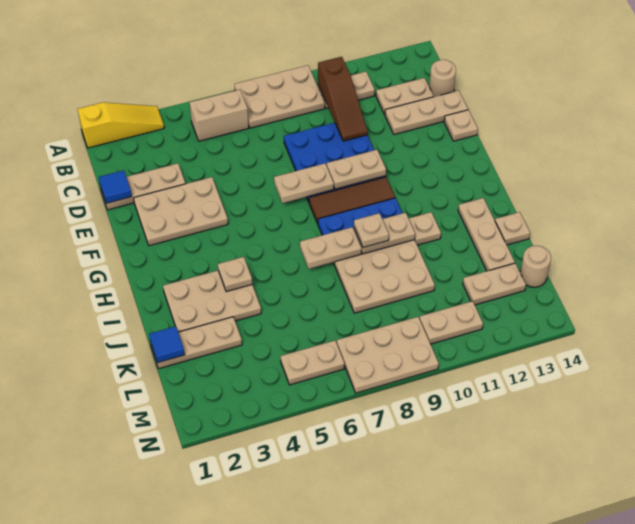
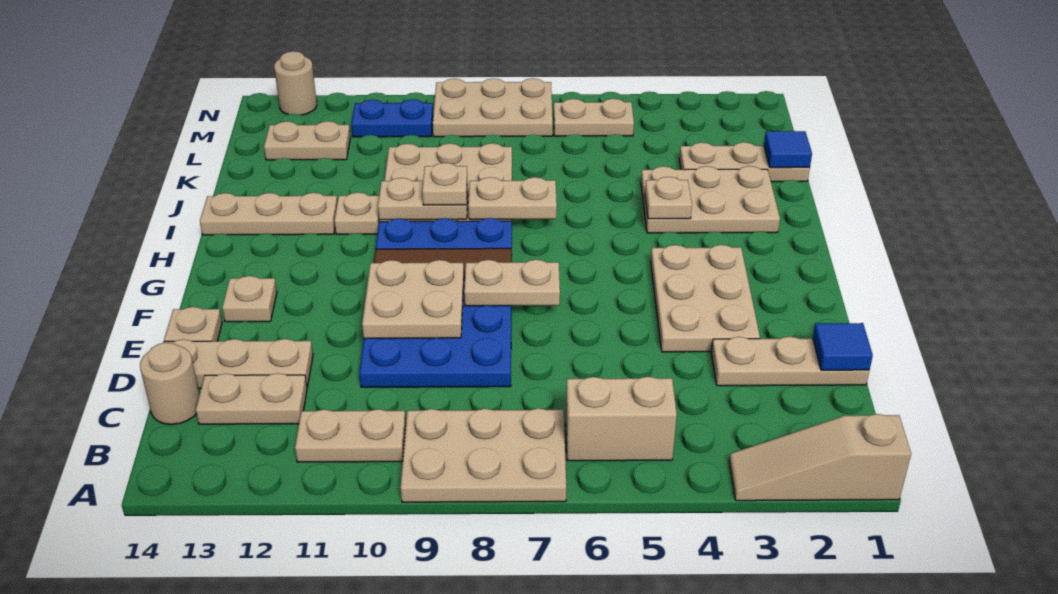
yellow 1x3 slope [78,102,164,148] -> tan 1x3 slope [729,414,911,501]
brown 1x3 slope [318,57,368,141] -> none
tan 2x3 plate [134,177,228,246] -> tan 2x3 plate turned to [651,245,760,352]
tan 1x2 plate [327,150,386,189] -> tan 2x2 plate [362,260,464,339]
tan 1x3 plate [458,198,515,271] -> tan 1x3 plate turned to [200,193,337,235]
tan 1x1 plate [495,212,530,245] -> tan 1x1 plate moved to [222,276,277,322]
tan 1x1 round brick [520,246,551,287] -> tan 1x1 round brick moved to [274,51,317,115]
tan 1x2 plate [419,301,483,344] -> blue 1x2 plate [351,99,433,137]

